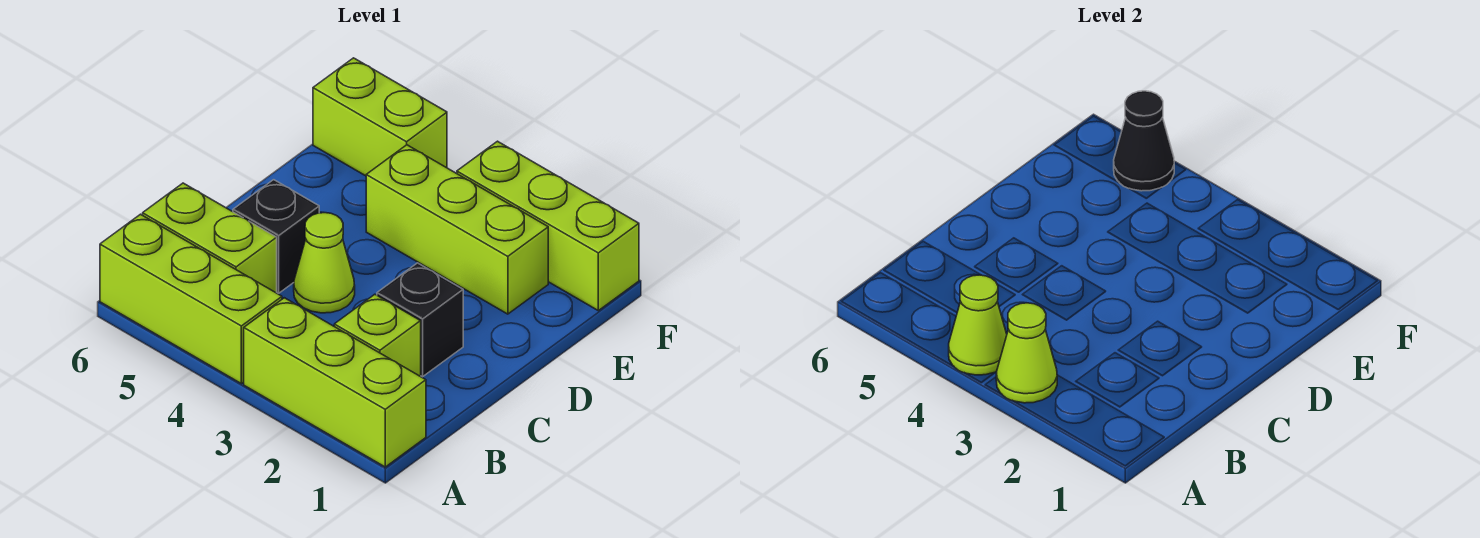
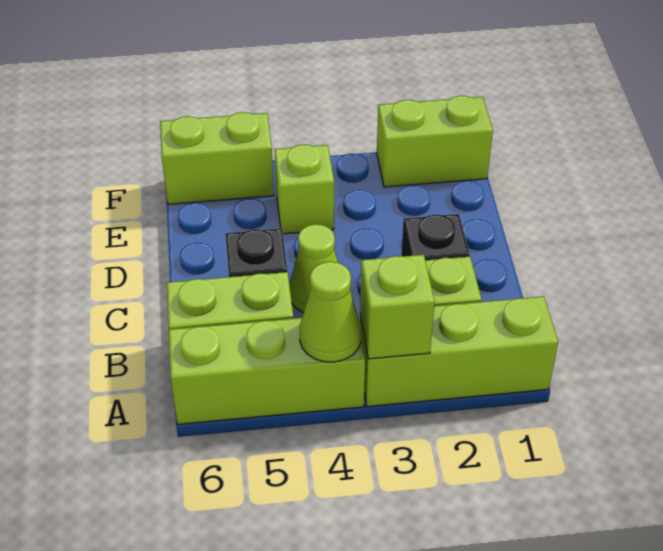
lime 1x1 cone [996,303,1057,403] -> lime 1x1 brick [360,255,435,359]
lime 1x3 brick [366,145,548,314] -> lime 1x1 brick [275,145,334,234]
lime 1x3 brick [457,141,639,311] -> lime 1x2 brick [377,96,493,187]
black 1x1 cone [1114,91,1174,191] -> none

